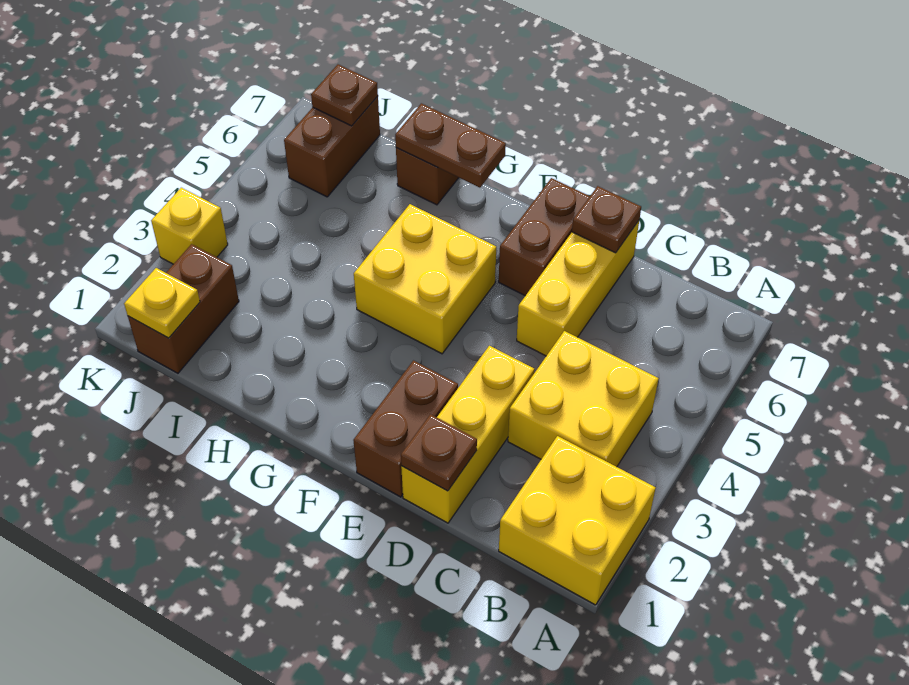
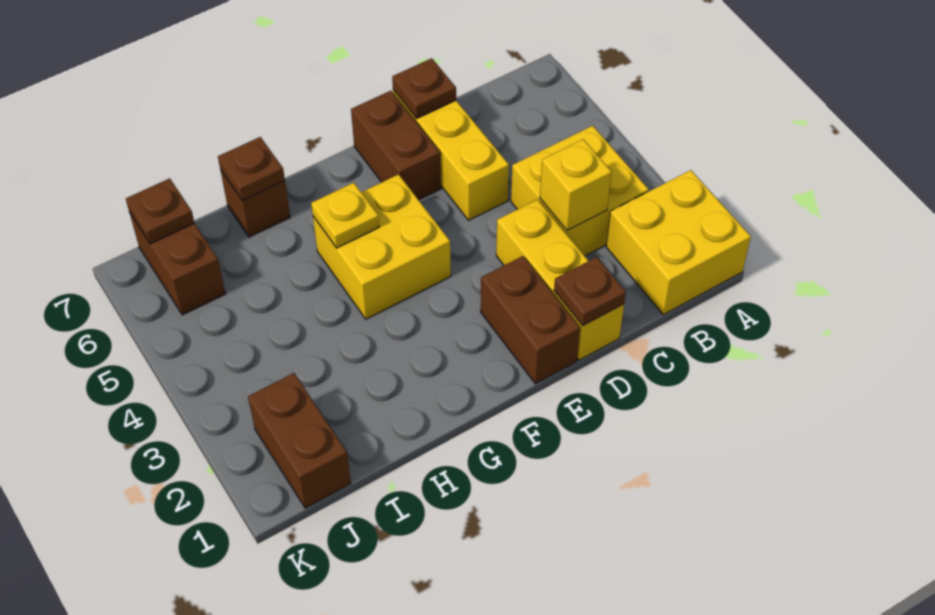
brown 1x2 plate [395,103,506,188] -> brown 1x1 plate [218,137,285,201]
yellow 1x1 plate [124,268,200,338] -> yellow 1x1 plate moved to [311,183,379,248]
yellow 1x1 brick [151,188,228,264] -> yellow 1x1 brick moved to [540,139,612,230]

